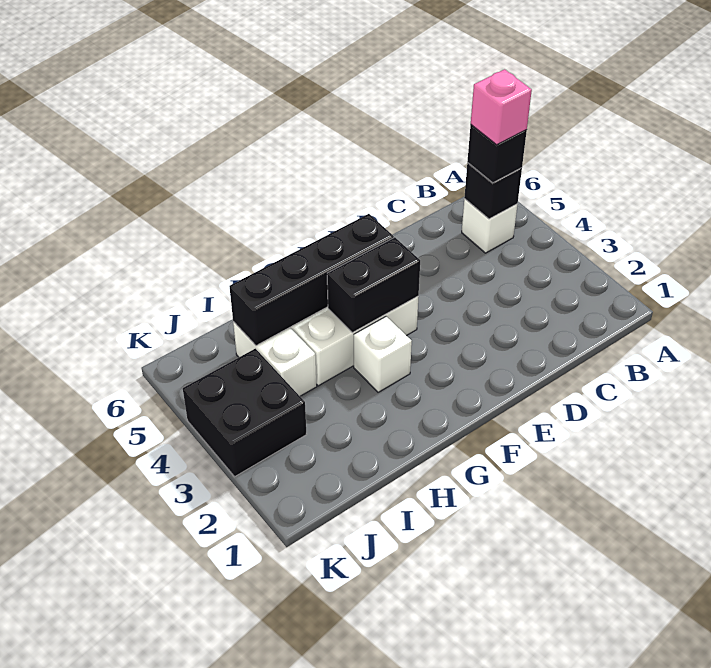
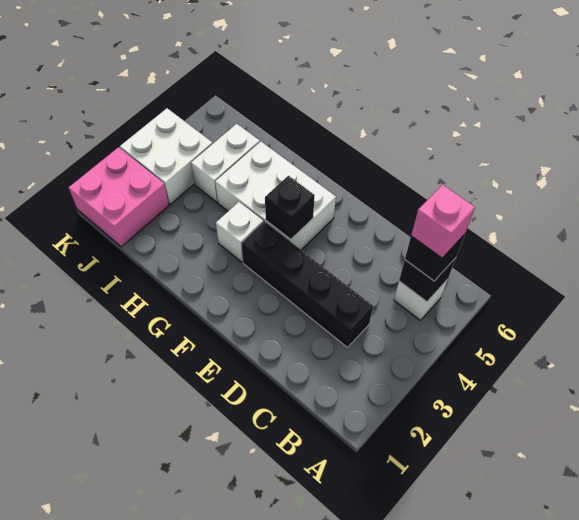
black 1x2 brick [327,237,420,333] -> black 1x1 brick [265,176,315,239]
black 1x4 brick [229,214,394,346] -> black 1x4 brick moved to [242,222,373,347]
none -> pink 2x2 brick [69,147,169,247]
black 2x2 brick [183,349,307,477] -> white 2x2 brick [120,108,213,204]

